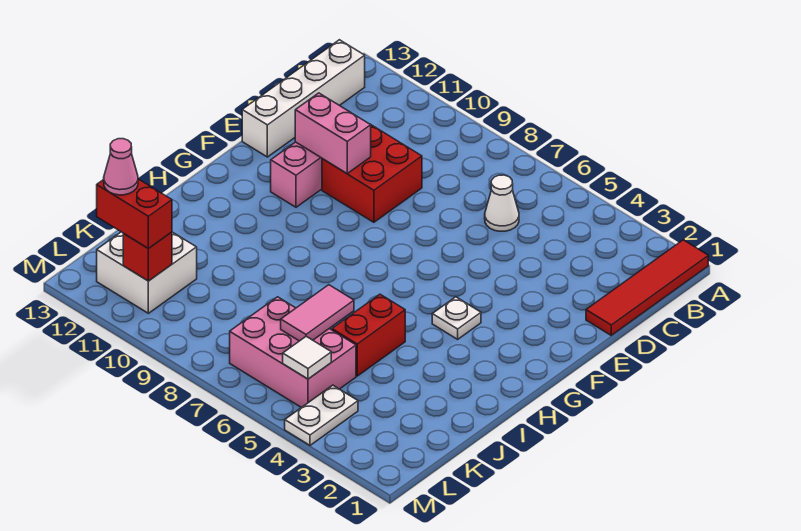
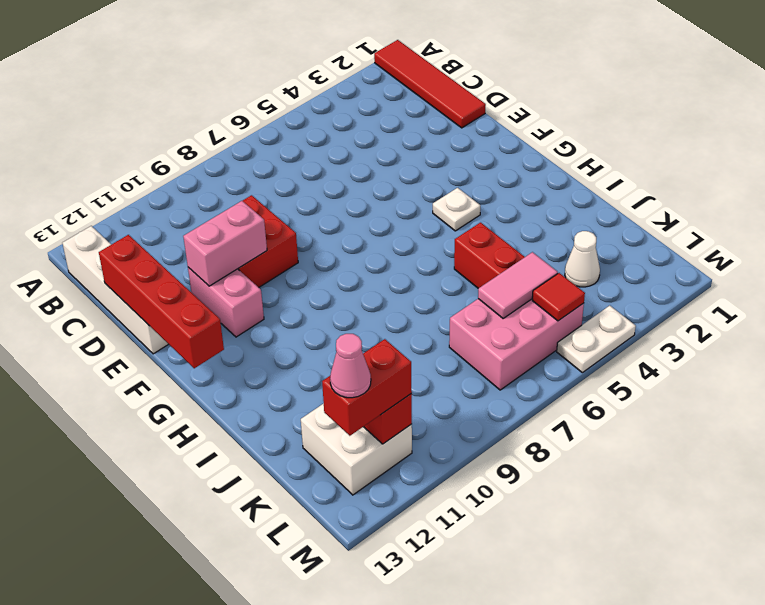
white 1x1 cone [485,175,519,231] -> white 1x1 cone moved to [565,231,600,287]
none -> red 1x4 brick [99,235,224,368]
pink 1x2 tile [281,285,354,341] -> pink 1x2 tile turned to [478,252,558,318]
white 1x2 plate [285,385,358,445] -> white 1x2 plate turned to [557,306,636,373]
white 1x1 tile [283,336,331,379] -> red 1x1 tile [532,273,585,321]

